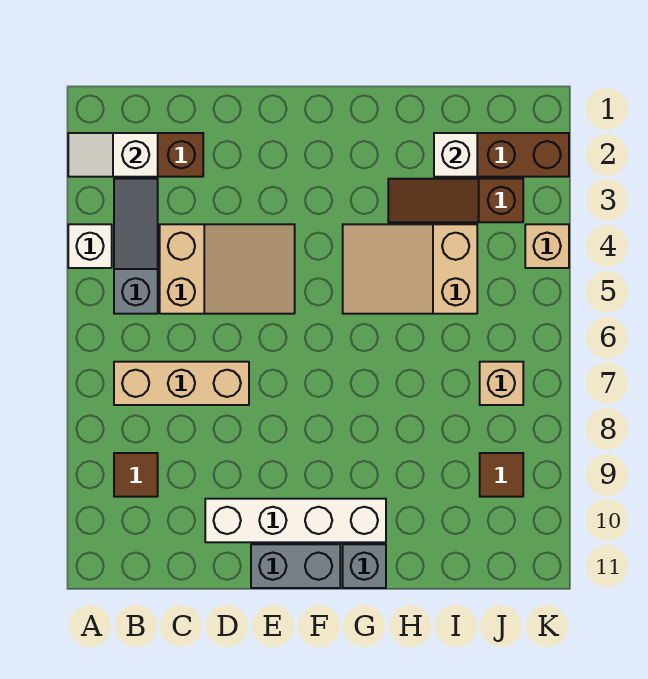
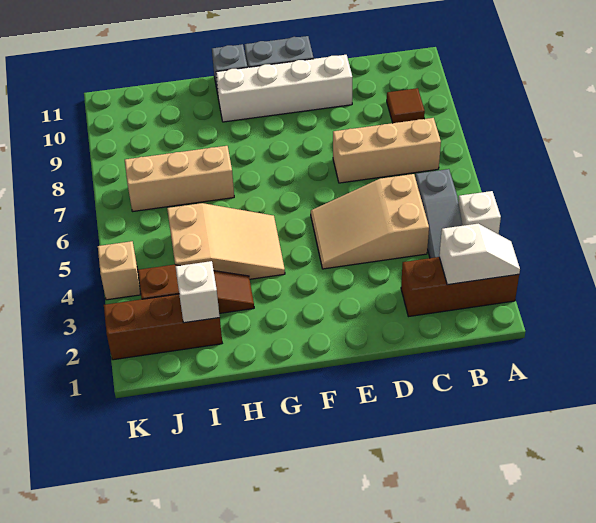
tan 1x1 brick [480,362,523,405] -> tan 1x3 brick [125,146,234,212]
brown 1x1 tile [480,453,523,497] -> none

